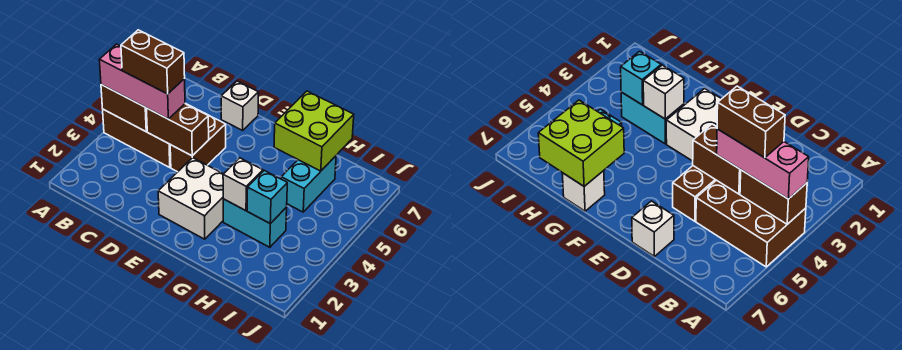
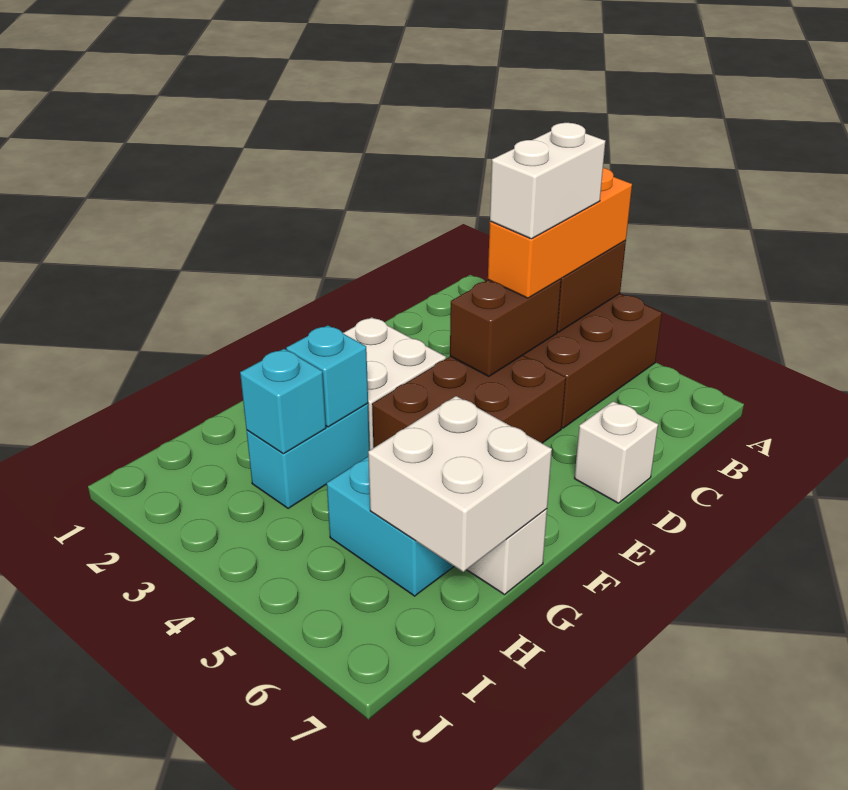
pink 1x3 brick [99,44,185,119] -> orange 1x3 brick [488,168,632,298]
brown 1x2 brick [121,30,185,94] -> white 1x2 brick [490,123,605,239]
brown 1x2 brick [170,113,226,172] -> brown 2x3 brick [372,355,566,448]
white 1x1 brick [223,158,263,211] -> cyan 1x1 brick [286,325,368,427]
lime 2x2 brick [274,91,354,171] -> white 2x2 brick [368,396,552,572]

